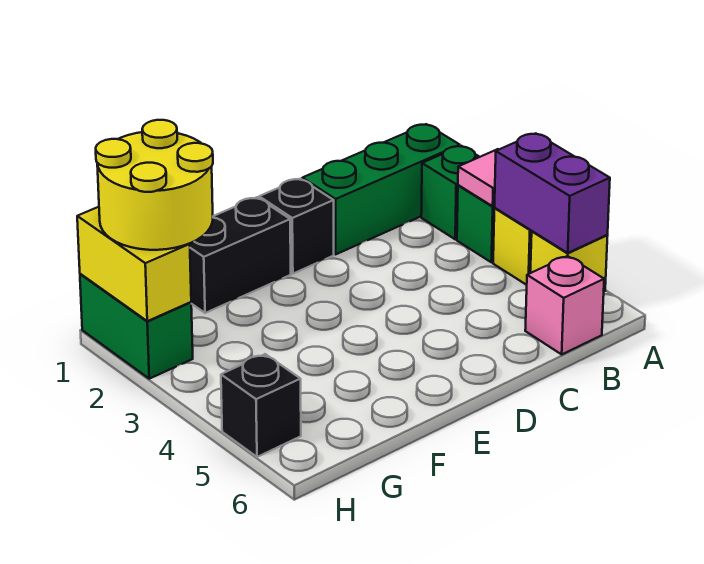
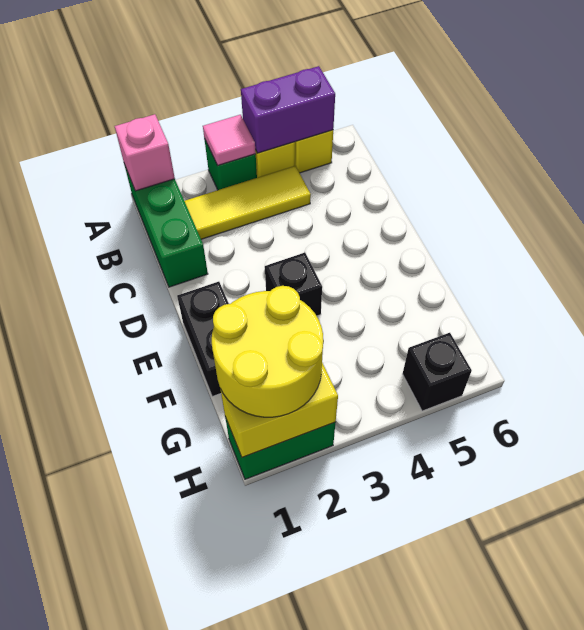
green 1x1 brick [421,146,479,239] -> none
none -> yellow 1x3 tile [185,166,311,239]
pink 1x1 brick [525,256,604,354] -> pink 1x1 brick moved to [115,114,175,191]
black 1x1 brick [259,179,334,274] -> black 1x1 brick moved to [265,252,322,316]

